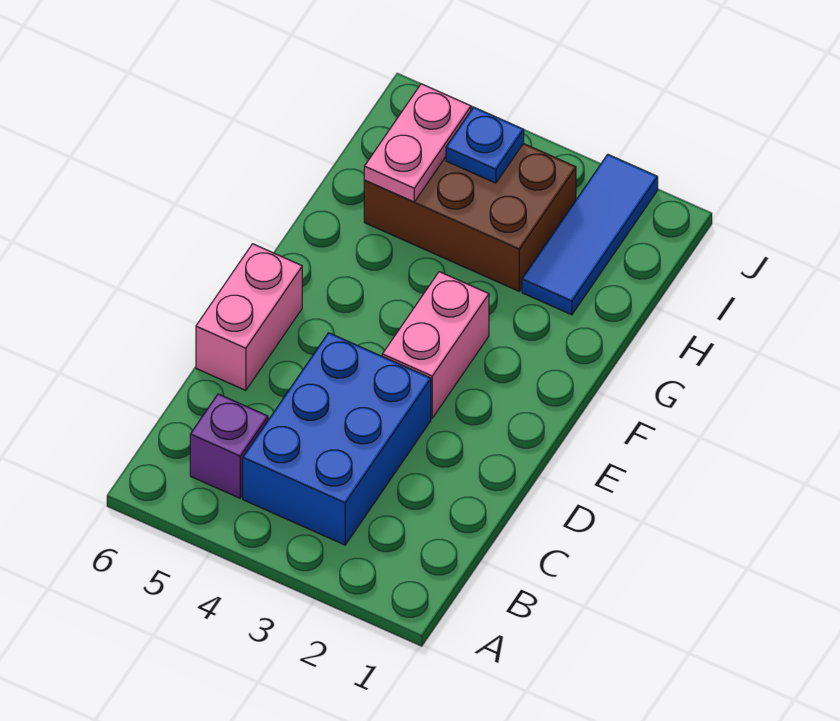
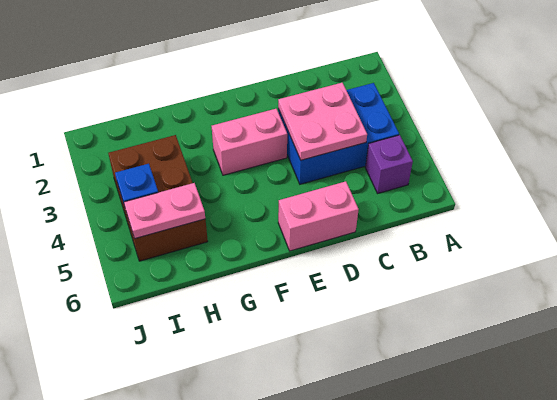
none -> pink 2x2 plate [278,83,367,160]
blue 1x3 tile [522,155,658,315] -> none

